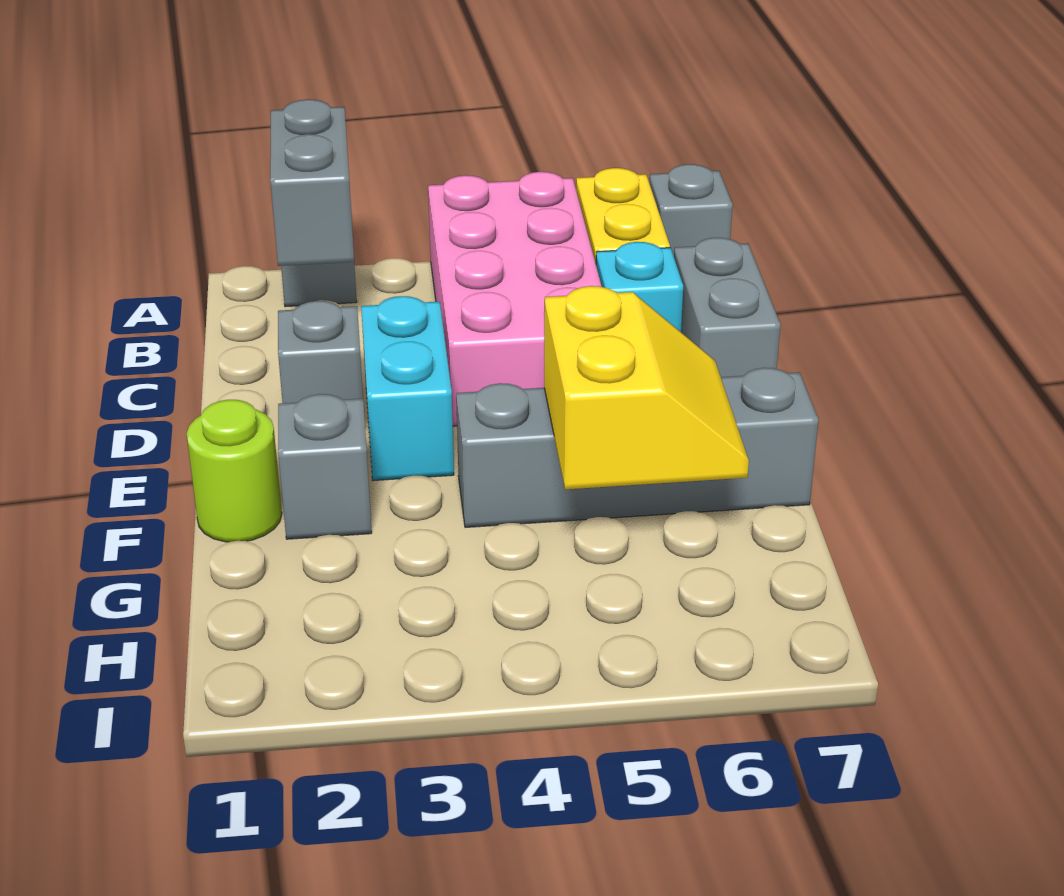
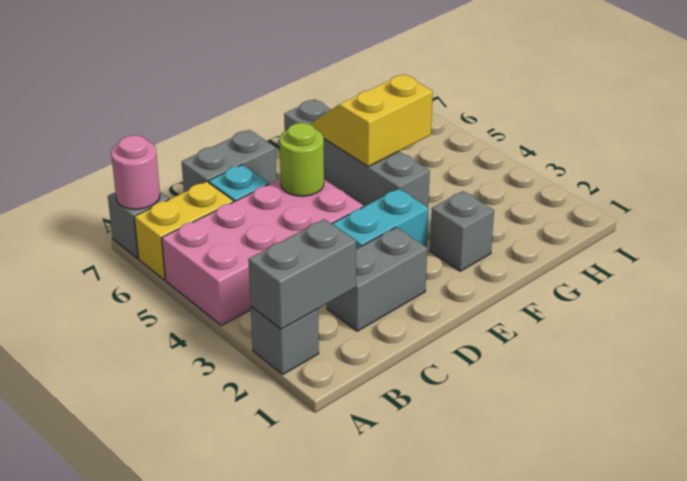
none -> pink 1x1 round brick [111,135,160,209]
grey 1x1 brick [278,301,363,403] -> grey 1x2 brick [327,227,427,331]
lime 1x1 round brick [187,400,282,542] -> lime 1x1 round brick moved to [280,123,324,196]

